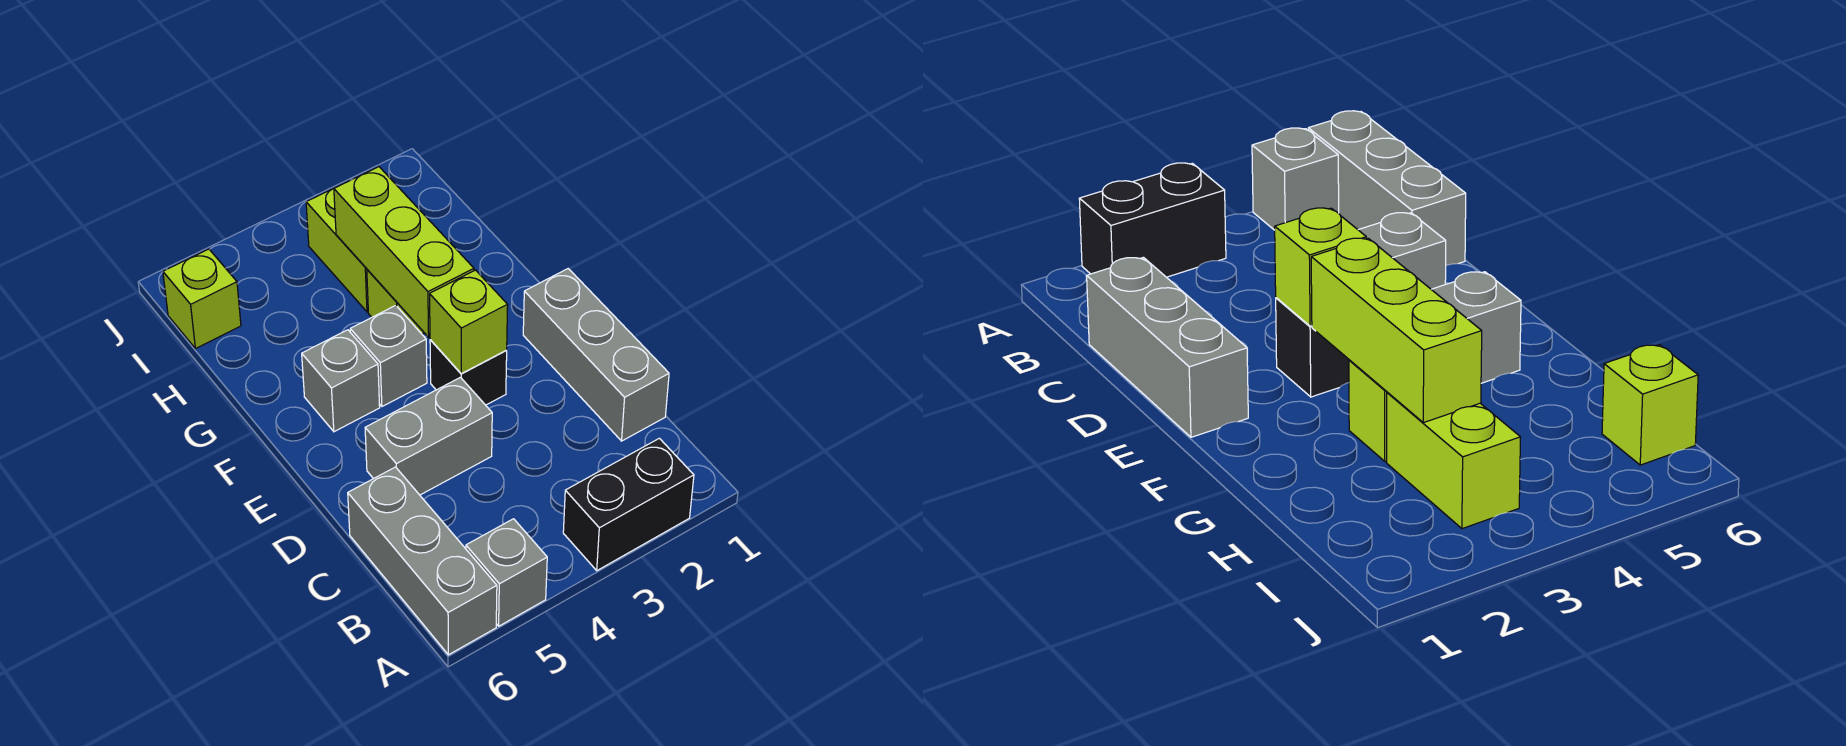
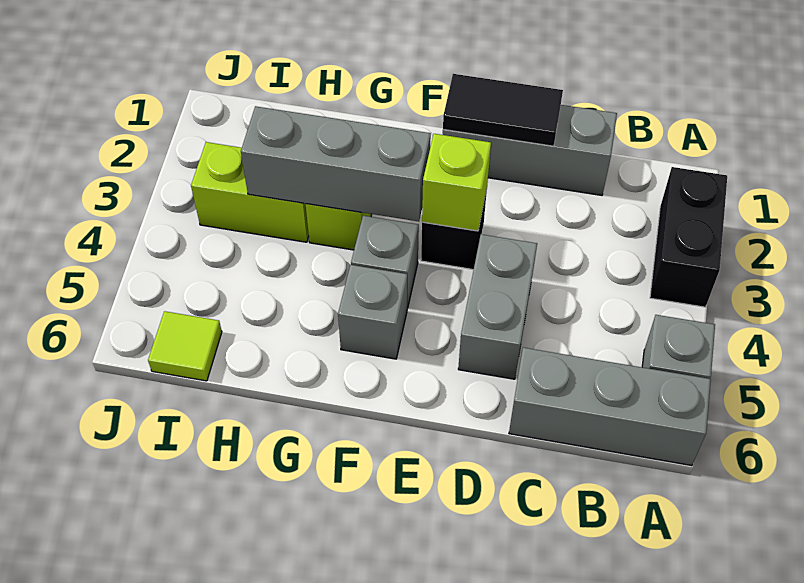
none -> black 1x2 tile [443,74,563,146]
lime 1x3 brick [334,167,474,337] -> grey 1x3 brick [241,106,431,221]
lime 1x1 brick [163,249,241,349] -> lime 1x1 tile [148,311,222,381]

